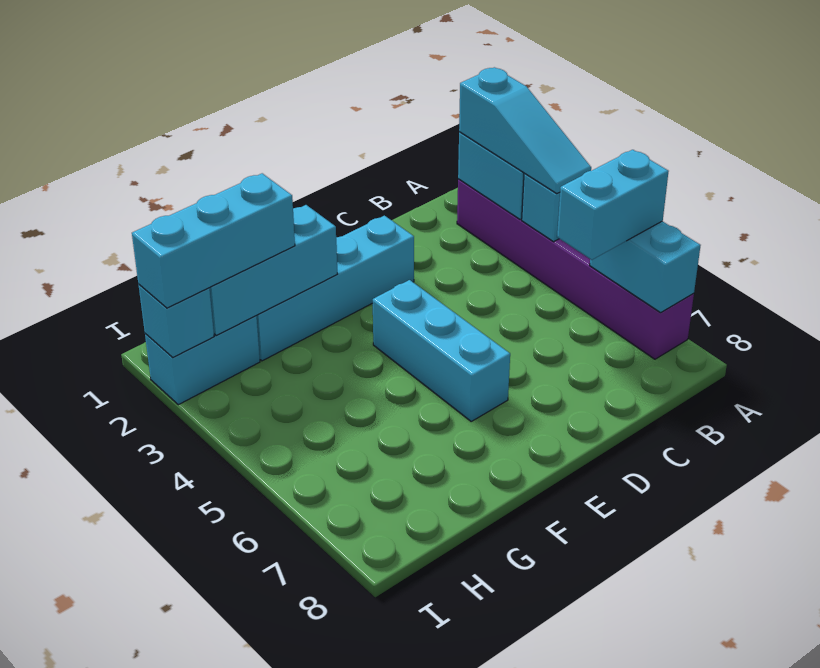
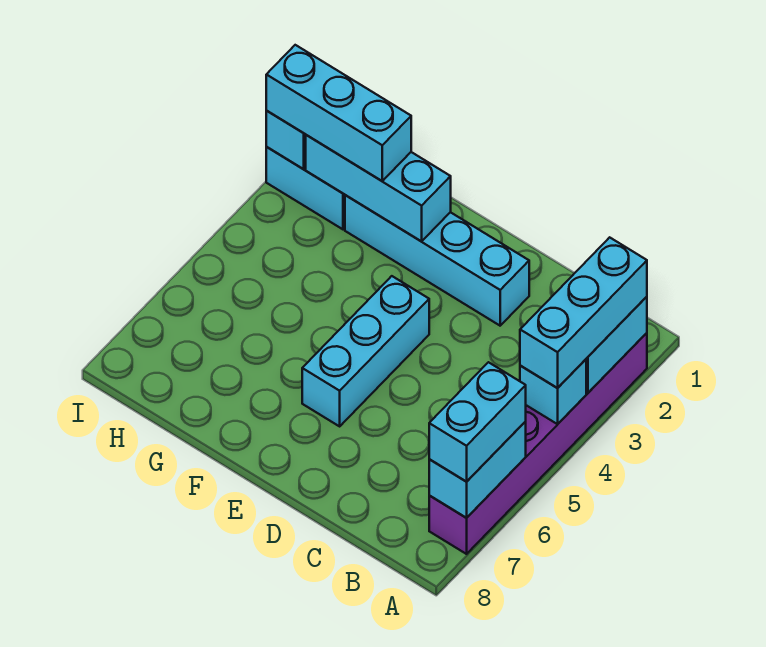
cyan 1x3 slope [459,67,591,193] -> cyan 1x3 brick [520,237,647,388]
cyan 1x2 brick [557,150,669,260] -> cyan 1x2 brick turned to [429,362,526,482]

